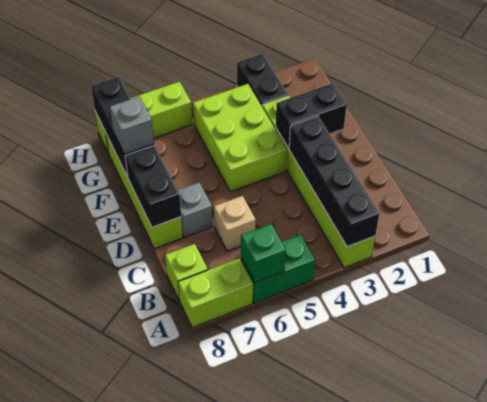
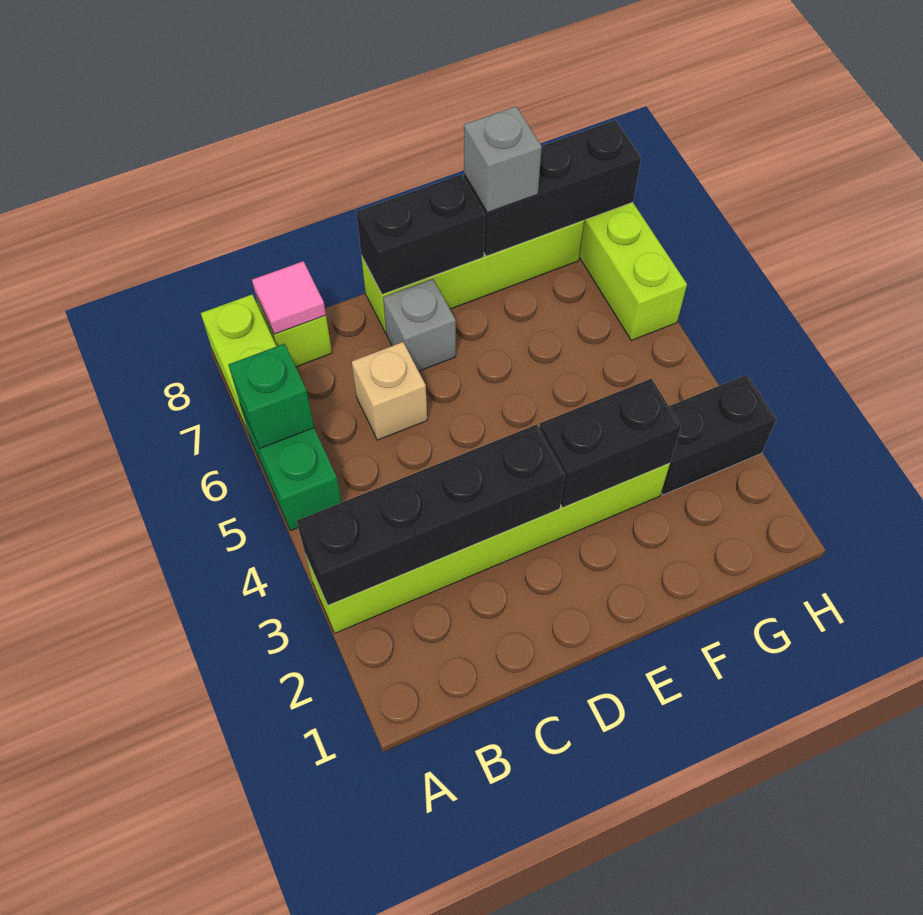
none -> pink 1x1 tile [252,261,326,334]
black 1x2 brick [276,83,347,148] -> black 1x2 brick turned to [539,379,681,508]
lime 2x3 brick [193,84,287,192] -> none

